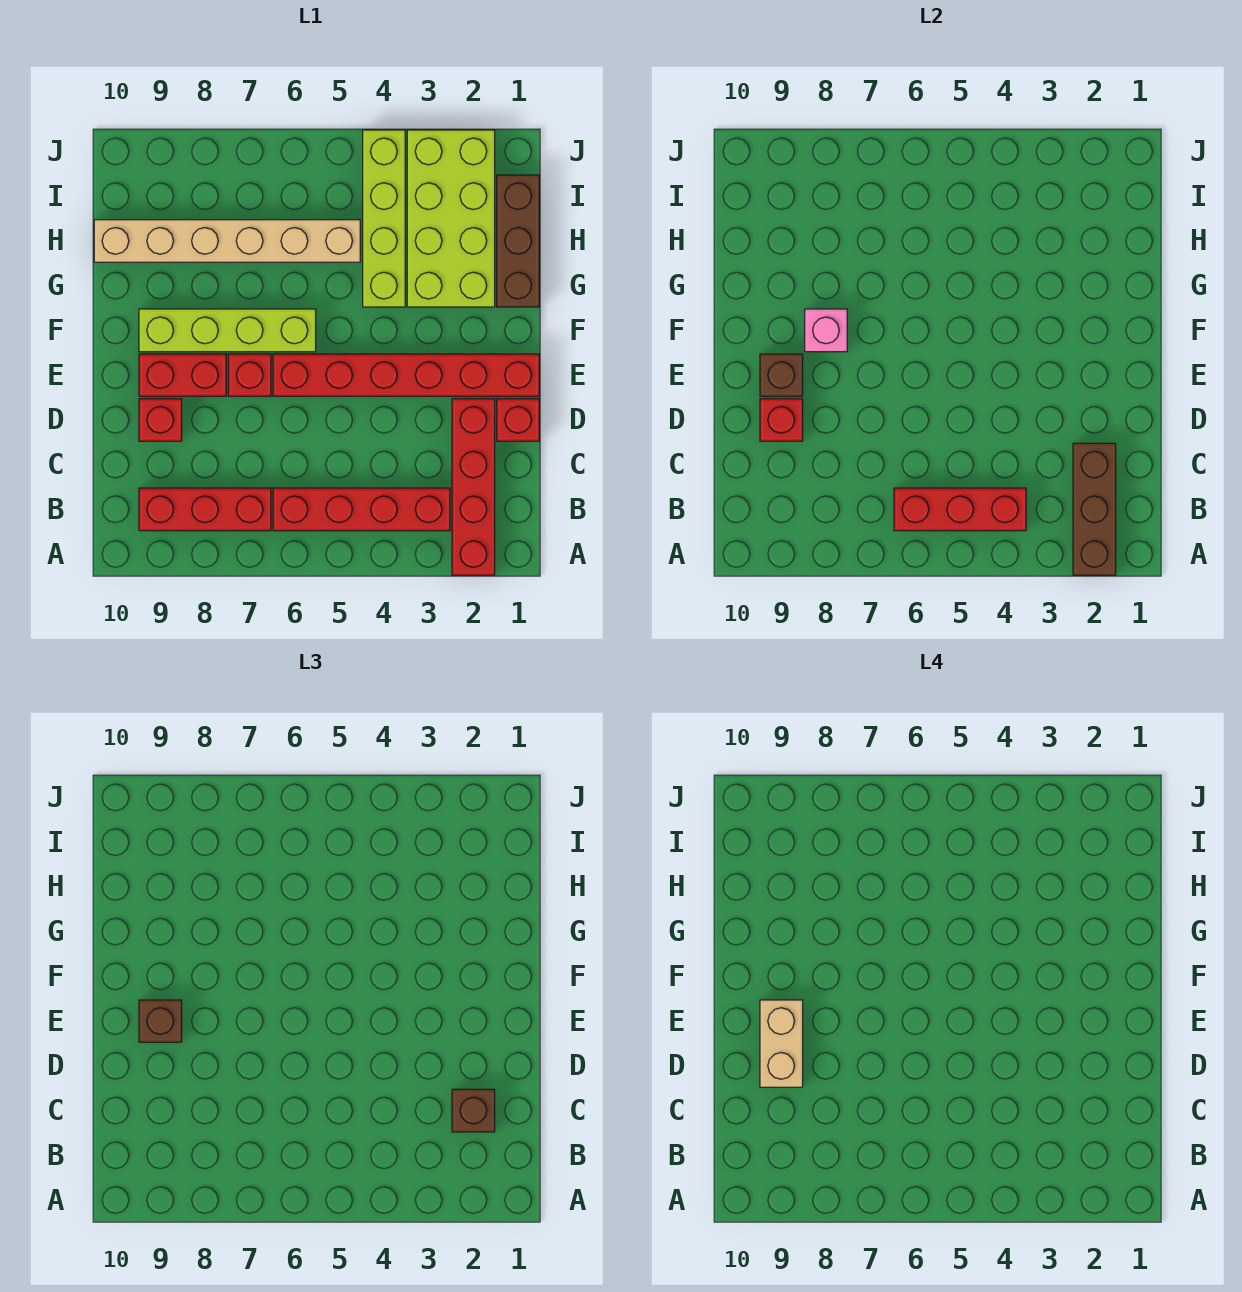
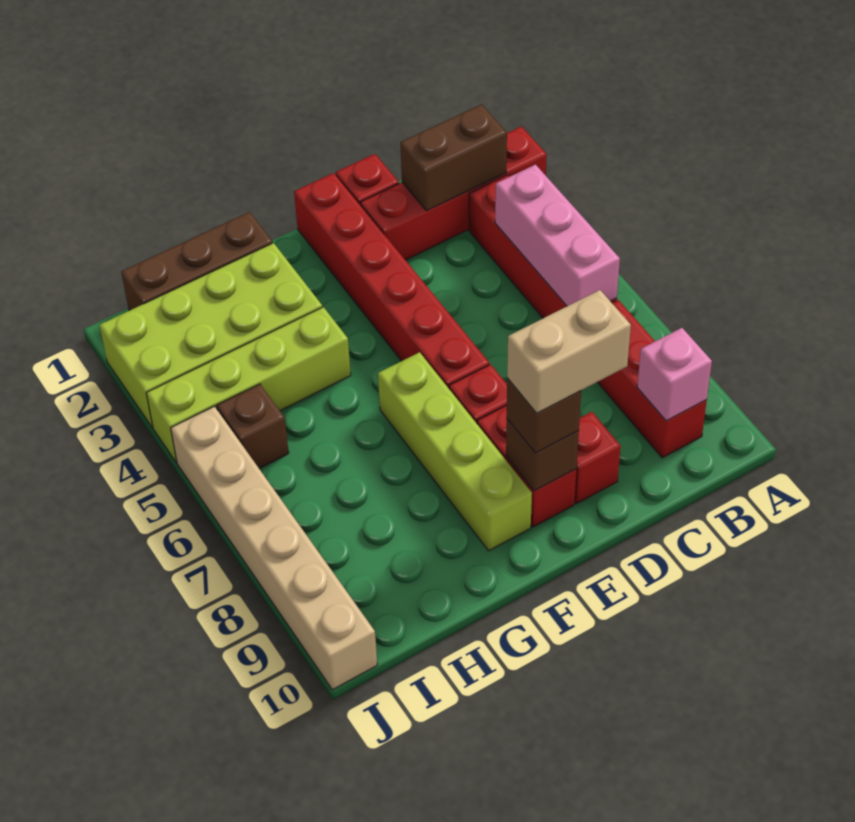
brown 1x3 brick [1073,443,1116,575] -> brown 1x2 brick [400,104,507,211]
red 1x3 brick [894,488,1026,531] -> pink 1x3 brick [495,165,620,306]
brown 1x1 brick [452,1089,495,1132] -> brown 1x1 brick moved to [217,384,289,468]
red 1x1 brick [760,399,803,441] -> none
pink 1x1 brick [805,309,847,352] -> pink 1x1 brick moved to [637,328,712,421]
tan 1x6 brick [94,220,360,262] -> tan 1x6 brick moved to [171,406,377,690]

